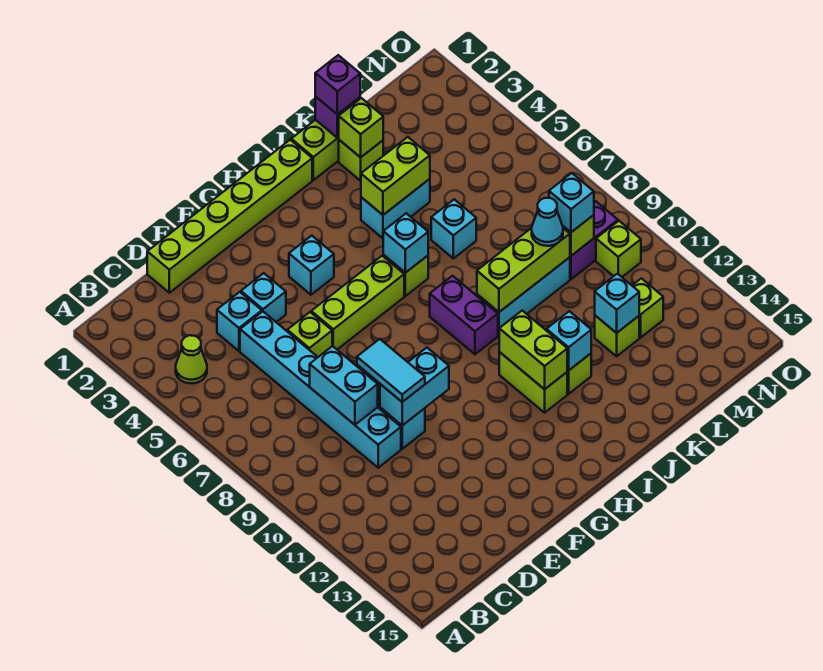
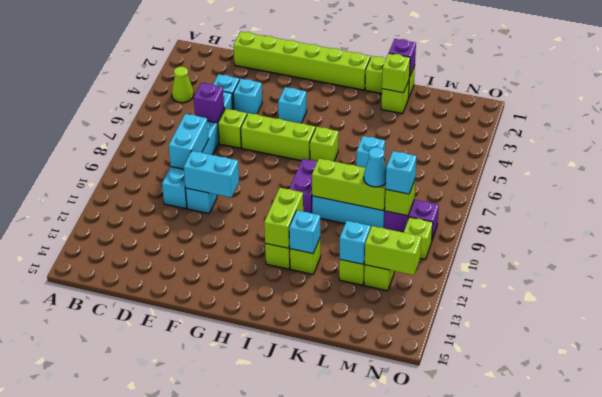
cyan 1x2 tile [357,339,425,402] -> none
cyan 1x1 brick [383,213,428,273] -> none
cyan 1x2 brick [361,179,430,238] -> none
lime 1x2 brick [361,137,430,215] -> lime 1x2 brick moved to [365,226,421,275]
purple 1x1 brick [315,55,360,115] -> purple 1x1 brick moved to [194,83,224,123]

